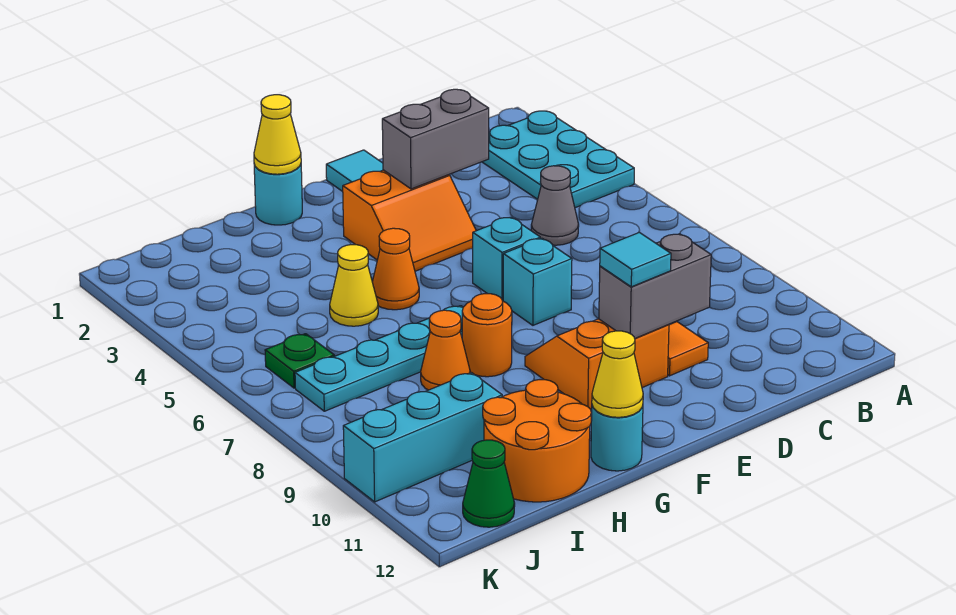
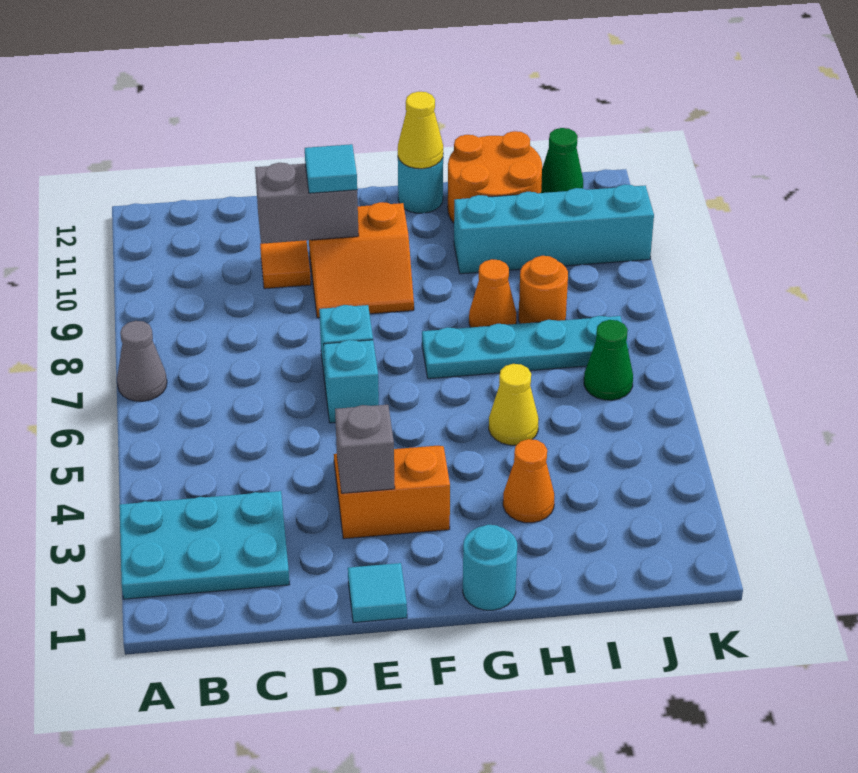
cyan 2x3 plate [483,111,634,208] -> cyan 2x3 plate turned to [119,491,290,599]
grey 1x1 cone [531,166,579,245] -> grey 1x1 cone moved to [117,321,167,401]
grey 1x2 brick [382,89,489,189] -> grey 1x1 brick [335,405,395,493]
yellow 1x1 cone [254,95,301,174] -> none
orange 1x1 cone [372,228,419,310] -> orange 1x1 cone moved to [503,439,554,523]
orange 1x1 round brick [462,294,512,377] -> orange 1x1 round brick moved to [519,256,568,324]
cyan 1x3 brick [343,373,502,502] -> cyan 1x4 brick [454,184,654,274]
green 1x1 plate [265,334,334,388] -> green 1x1 cone [584,320,633,400]

